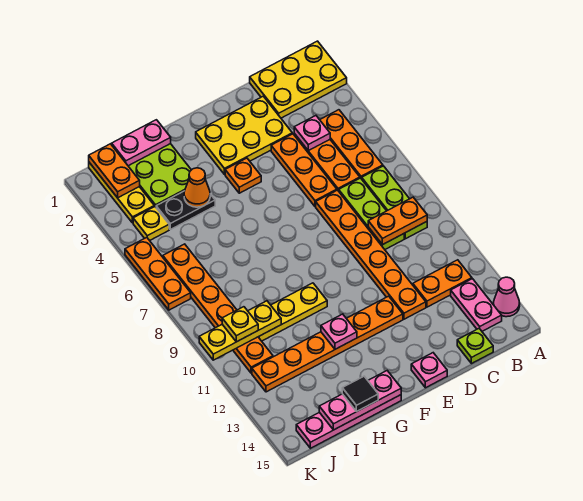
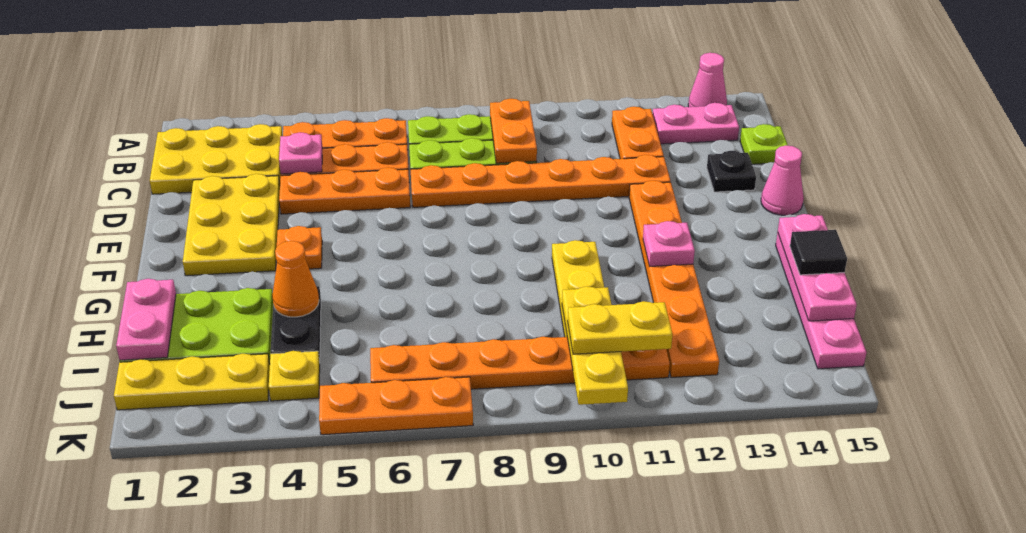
yellow 2x3 plate [250,41,347,118] -> yellow 2x3 plate turned to [150,124,283,194]
none -> black 1x1 plate [707,151,756,192]
pink 1x1 plate [411,353,447,388] -> pink 1x1 cone [761,146,804,215]
orange 1x2 plate [89,144,140,198] -> none
yellow 1x1 plate [222,307,258,342] -> yellow 1x2 plate [568,301,672,354]

